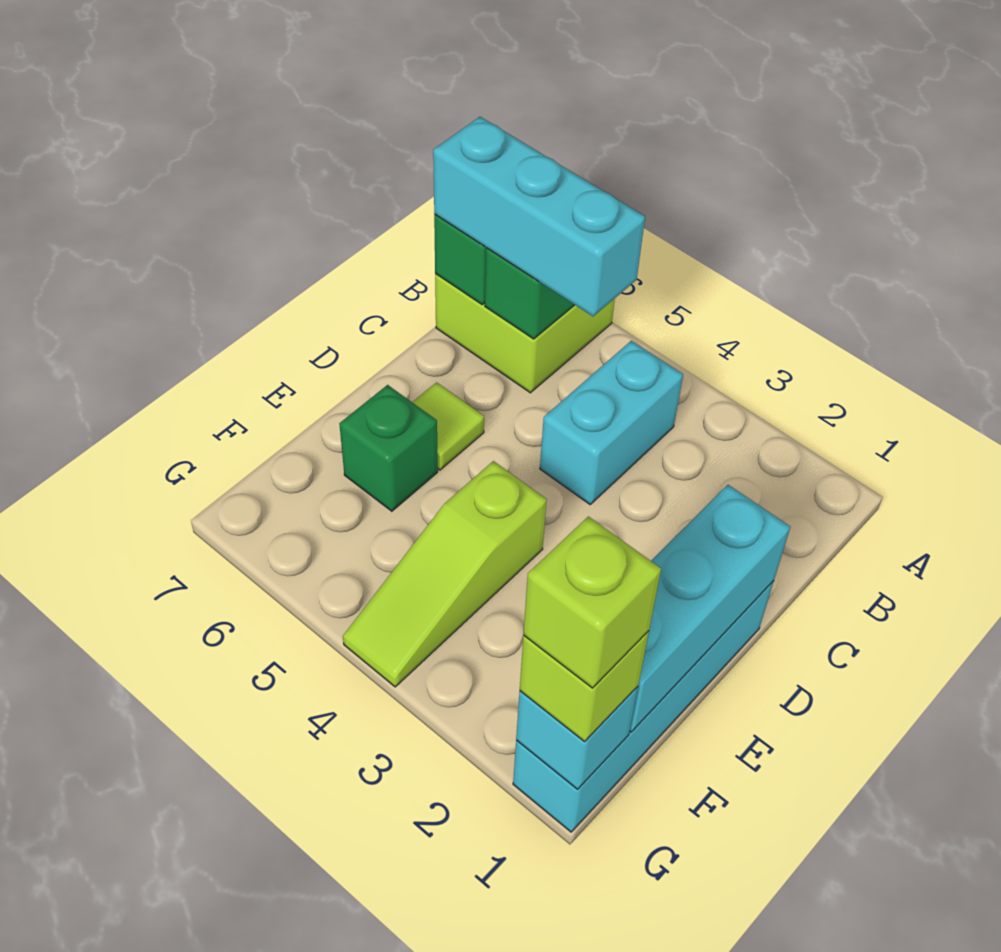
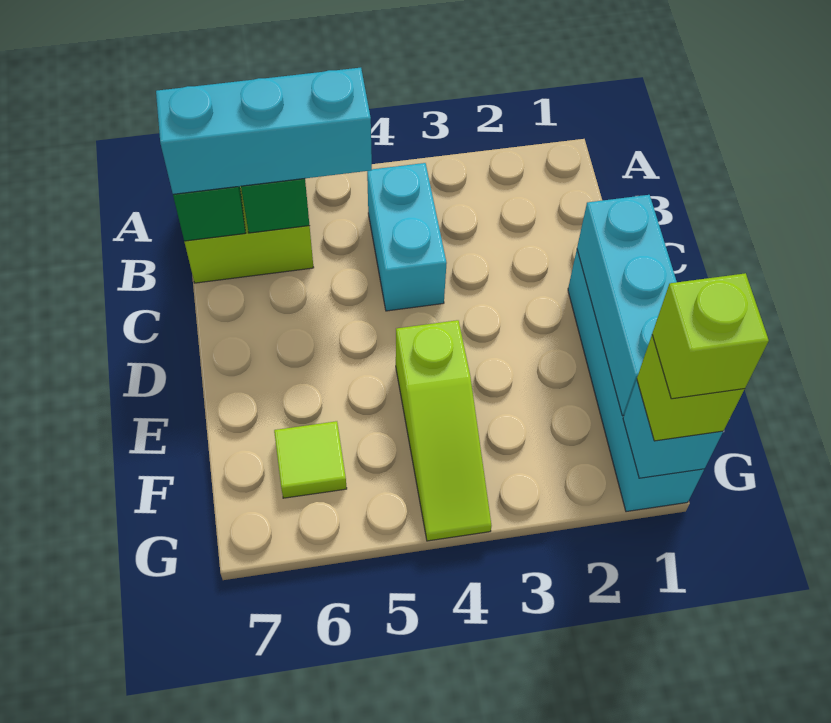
lime 1x1 tile [412,382,484,470] -> lime 1x1 tile moved to [274,421,347,498]
green 1x1 brick [339,385,438,511] -> none

